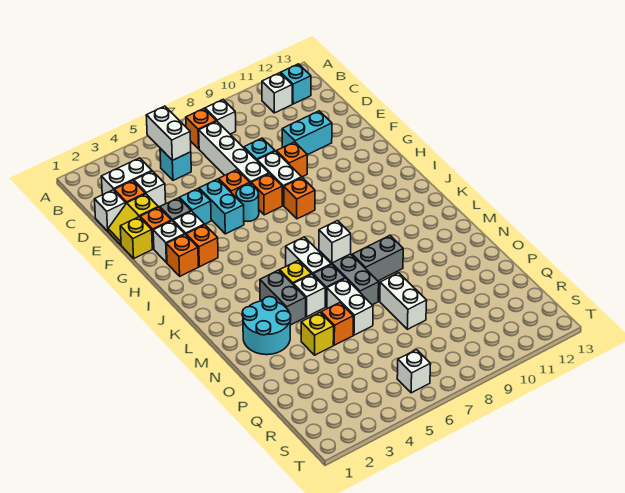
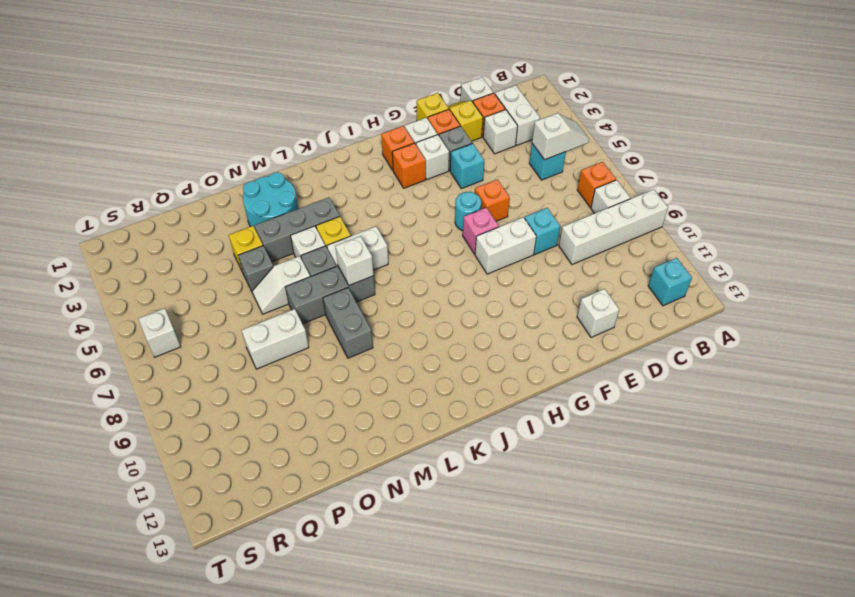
white 1x2 brick [146,106,191,160] -> white 1x2 slope [532,113,589,160]
white 1x1 brick [262,73,292,113] -> white 1x1 brick moved to [577,289,619,337]
white 1x4 brick [199,121,269,186] -> white 1x4 brick moved to [559,189,668,264]
cyan 1x2 brick [282,111,332,155] -> none
cyan 1x2 brick [199,179,244,234] -> none
orange 1x1 brick [276,142,307,177] -> none
orange 1x1 brick [251,174,282,215] -> pink 1x1 brick [463,208,499,254]
orange 1x1 brick [284,178,315,219] -> none
grey 1x2 brick [260,270,306,325] -> grey 1x3 brick [255,197,340,262]
white 1x2 brick [327,278,373,335] -> white 1x2 slope [252,256,310,314]
orange 1x1 brick [321,303,353,345] -> grey 1x1 brick [238,246,273,293]

